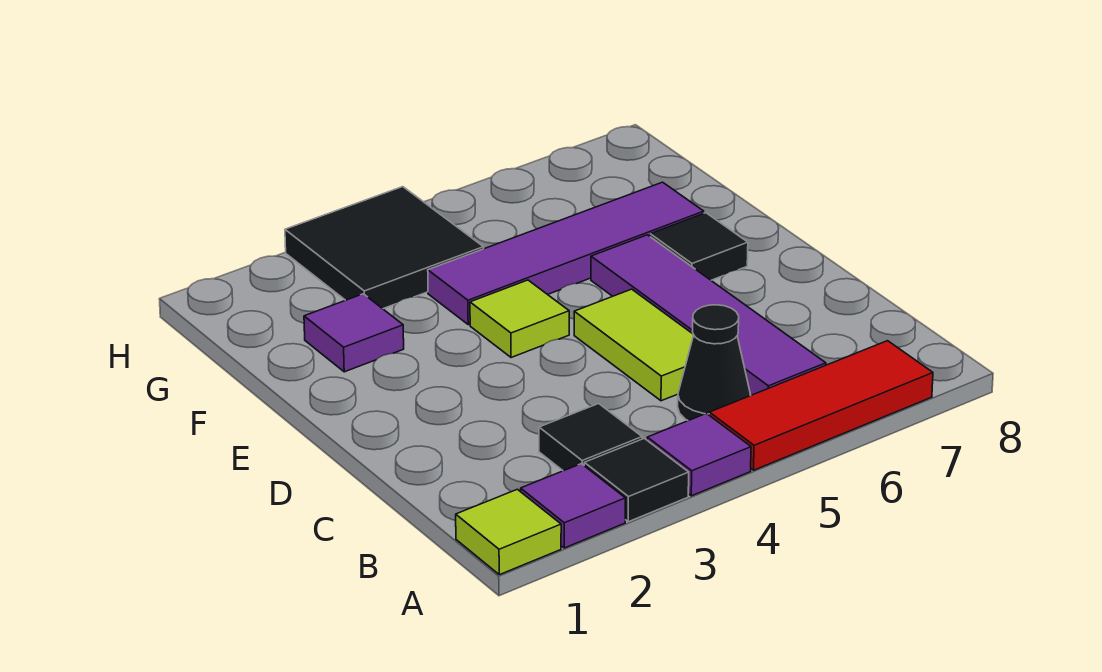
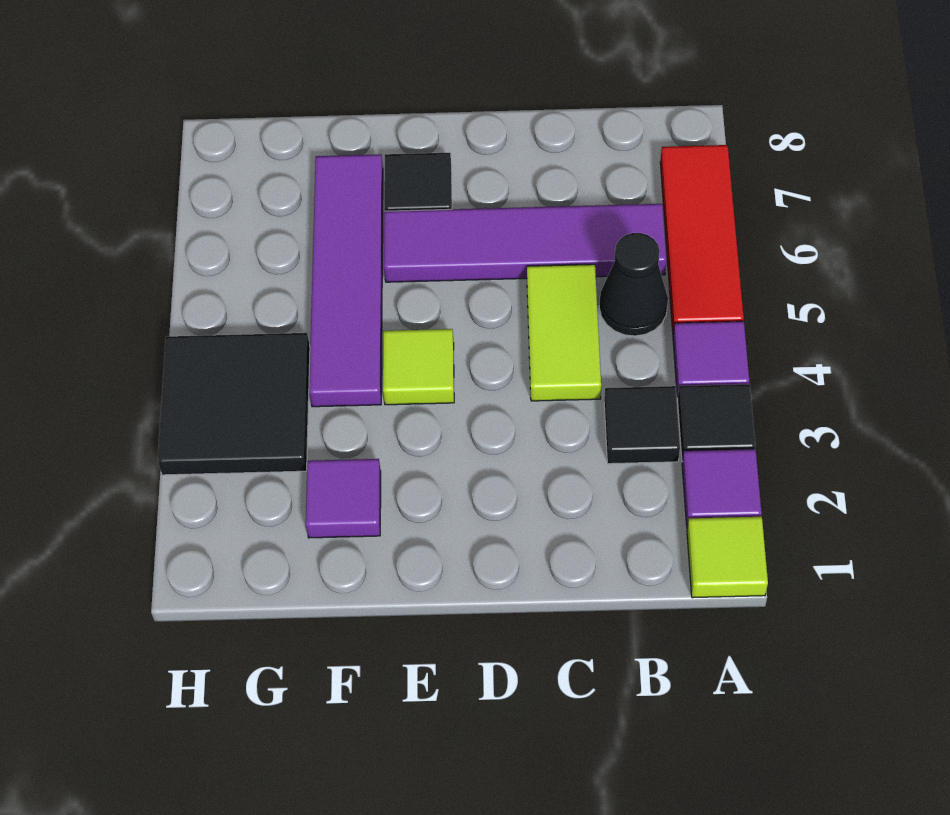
lime 1x2 tile [574,289,694,401] -> lime 1x2 tile turned to [527,264,601,401]

